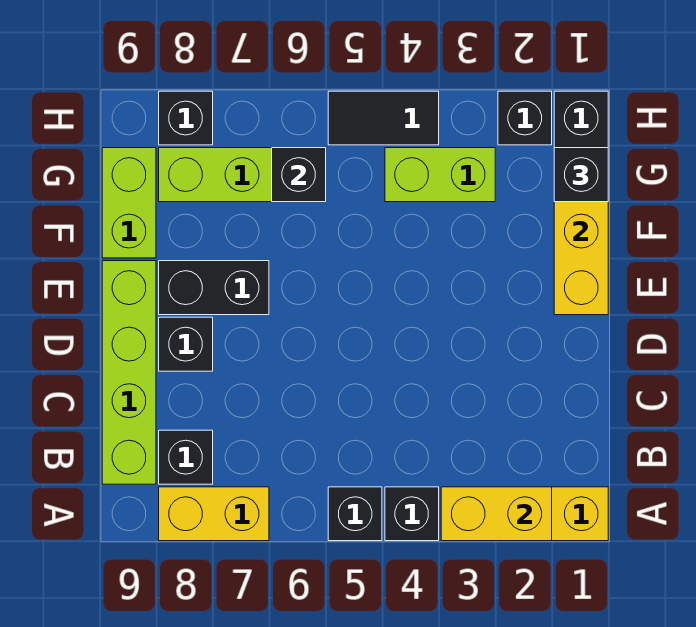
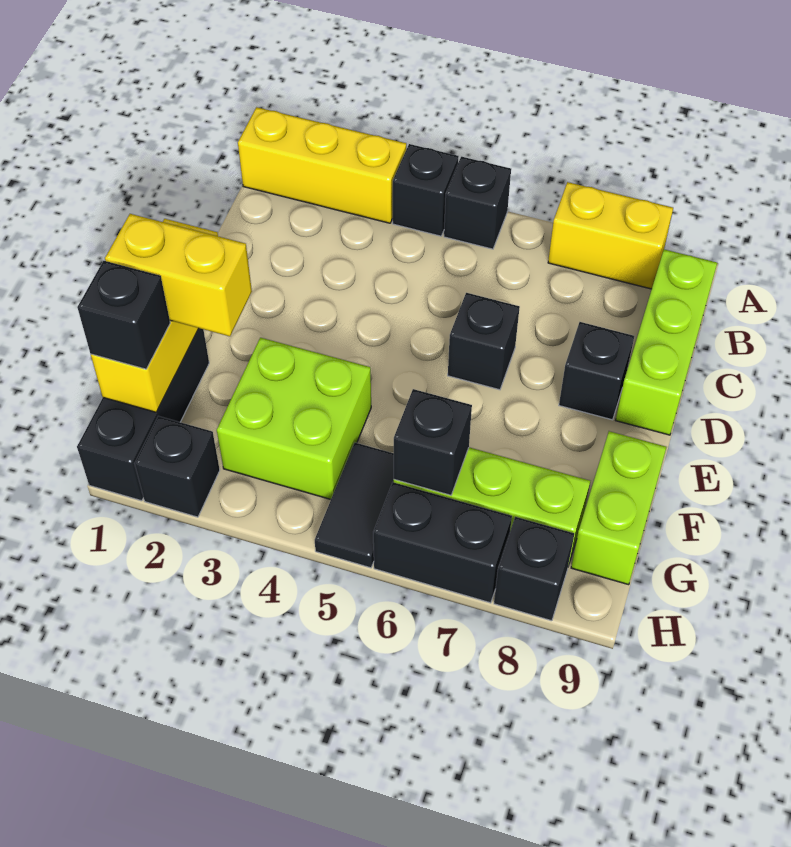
yellow 1x2 brick [441,487,552,541] -> yellow 1x2 brick moved to [105,214,252,336]
black 1x1 brick [159,430,213,484] -> black 1x1 brick moved to [448,293,520,390]
lime 1x4 brick [102,261,156,484] -> lime 1x3 brick [616,249,717,435]
black 1x2 brick [159,261,269,315] -> black 1x2 brick moved to [373,482,512,603]
lime 1x2 brick [385,148,495,202] -> lime 2x2 brick [217,338,371,499]
black 1x2 tile [328,91,439,145] -> black 1x2 tile turned to [315,443,394,568]

